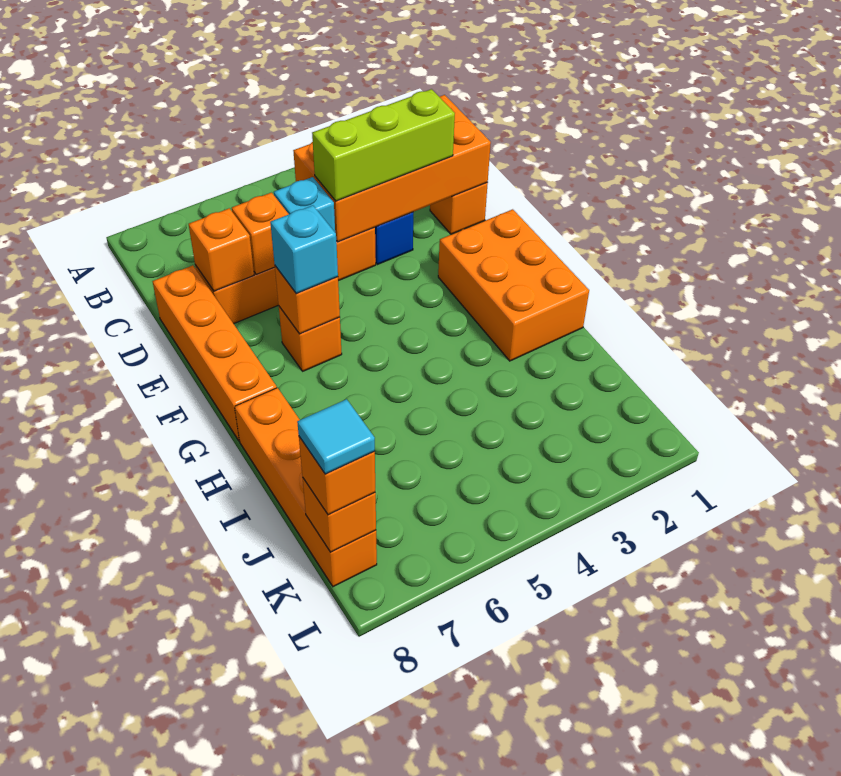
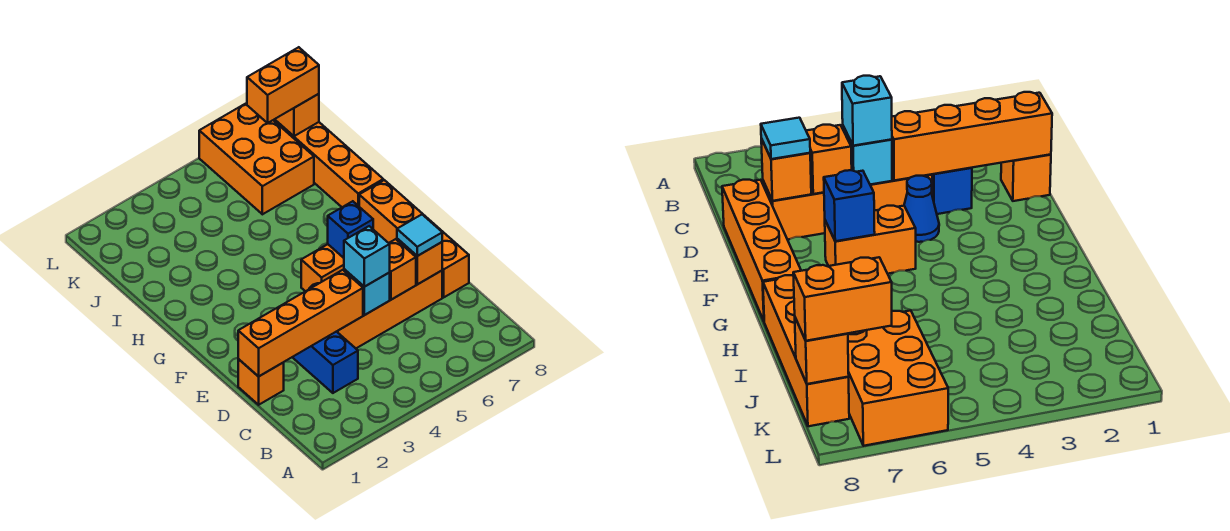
orange 2x4 brick [293,95,491,242] -> orange 1x4 brick [238,270,363,377]
lime 1x3 brick [312,89,455,201] -> none
none -> blue 1x1 cone [904,176,939,242]
orange 2x3 brick [438,209,589,361] -> orange 2x3 brick moved to [199,103,314,214]
orange 1x1 brick [279,307,342,371] -> orange 1x2 brick [301,244,344,291]
orange 1x1 brick [275,266,340,334] -> blue 1x1 brick [328,201,373,258]
cyan 1x1 brick [270,205,338,294] -> cyan 1x1 brick moved to [344,226,390,287]
orange 1x1 brick [299,437,375,515] -> orange 1x2 brick [247,47,319,123]
cyan 1x1 tile [297,399,375,474] -> cyan 1x1 tile moved to [397,215,442,256]

